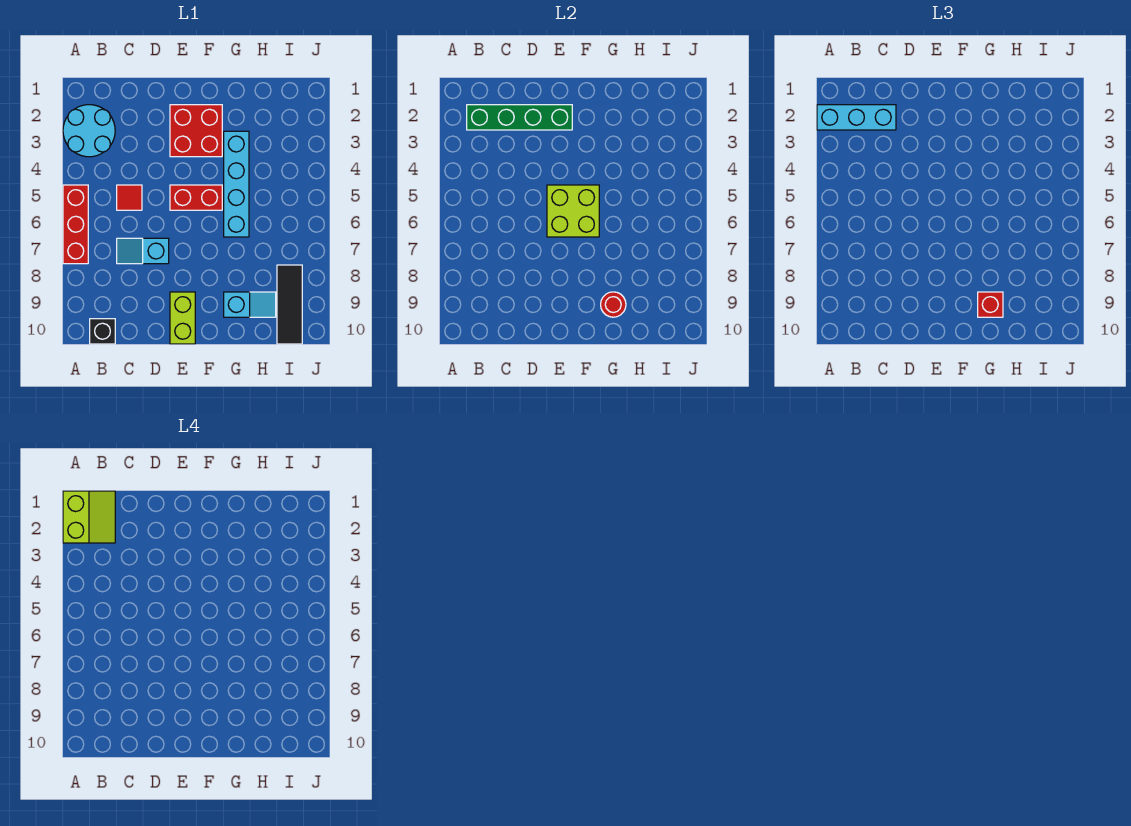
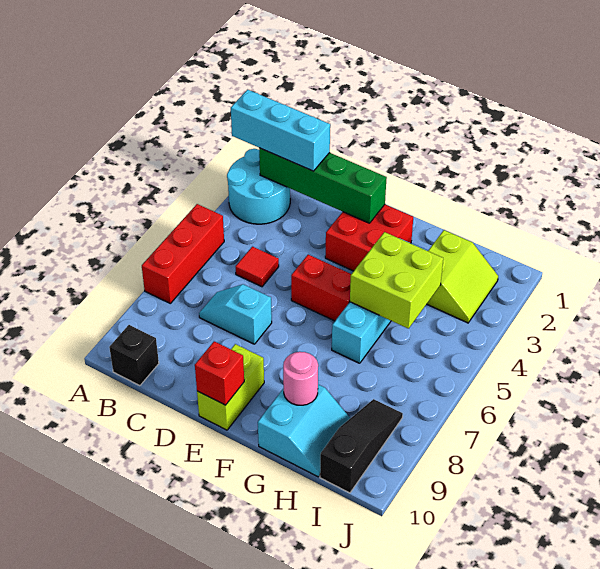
lime 2x2 slope [63,491,115,543] -> lime 2x2 slope moved to [427,230,498,323]
lime 2x2 brick [547,185,599,237] -> lime 2x2 brick moved to [350,232,443,329]
cyan 1x2 slope [224,292,276,317] -> cyan 2x2 slope [258,385,350,477]
red 1x1 round brick [601,292,626,317] -> pink 1x1 round brick [283,352,318,405]
red 1x1 brick [978,292,1003,317] -> red 1x1 brick moved to [195,341,244,405]
black 1x3 tile [277,265,302,344] -> black 1x3 slope [320,399,403,493]

